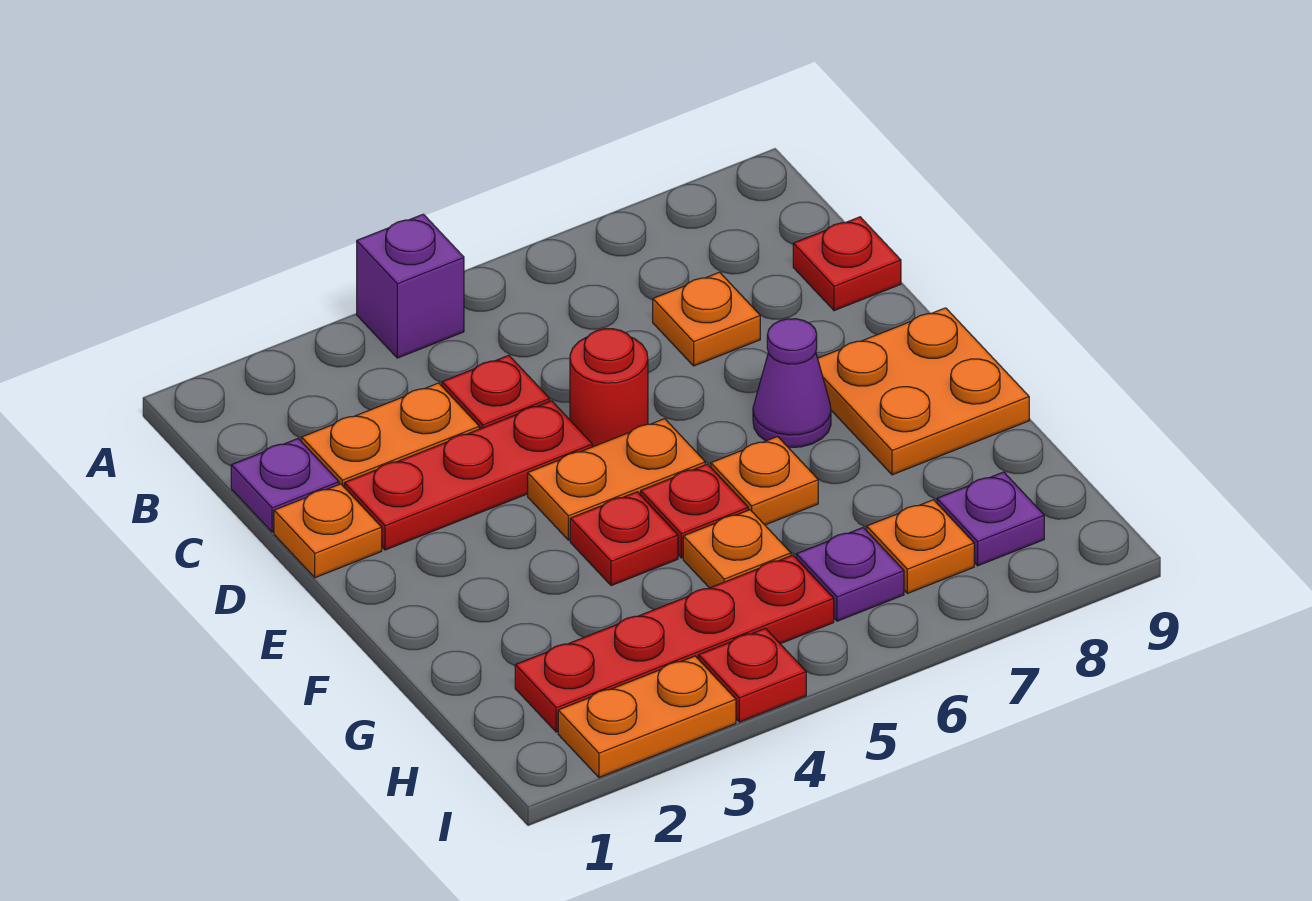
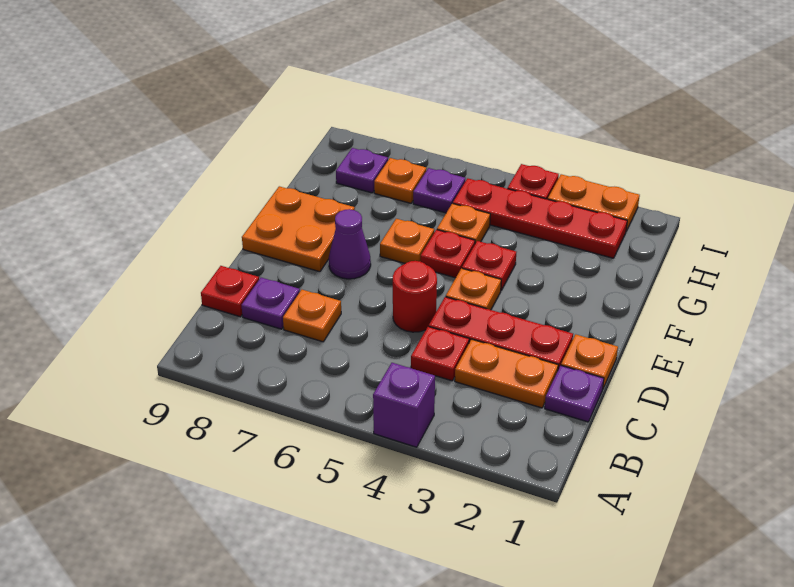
none -> purple 1x1 plate [242,278,300,329]
orange 1x2 plate [528,419,705,540] -> orange 1x1 plate [446,268,501,310]

